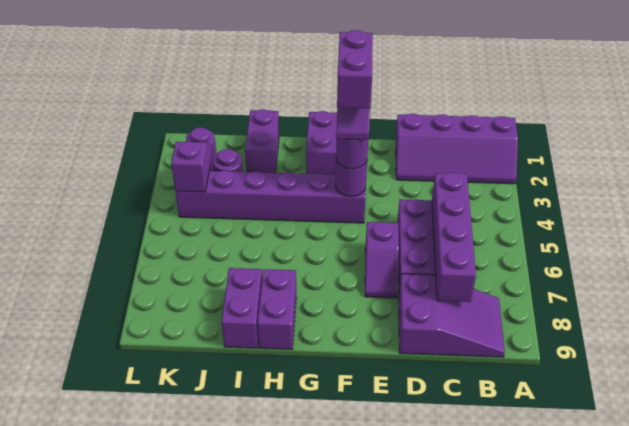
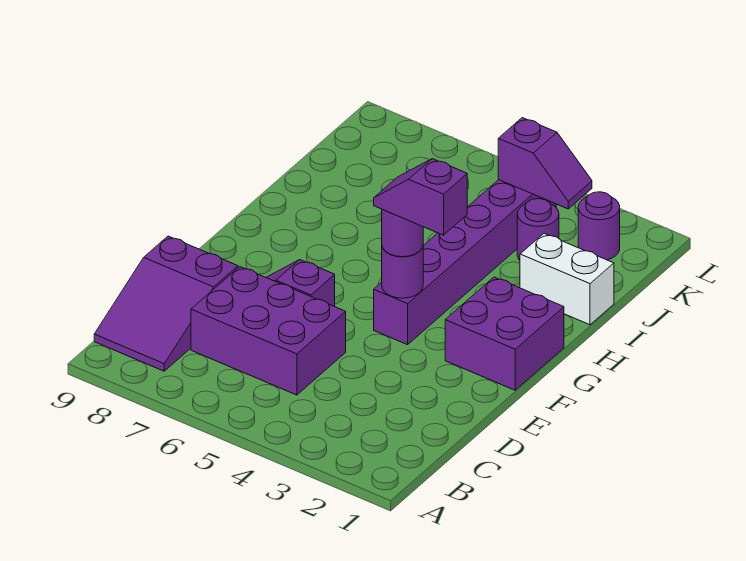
purple 2x4 slope [396,114,518,184] -> none
purple 1x4 brick [432,172,476,302] -> none
purple 1x2 brick [337,30,373,109] -> none
purple 1x2 brick [258,269,296,349] -> none
purple 1x2 brick [245,109,279,173] -> white 1x2 brick [520,233,614,325]
purple 1x2 brick [222,268,262,348] -> none

